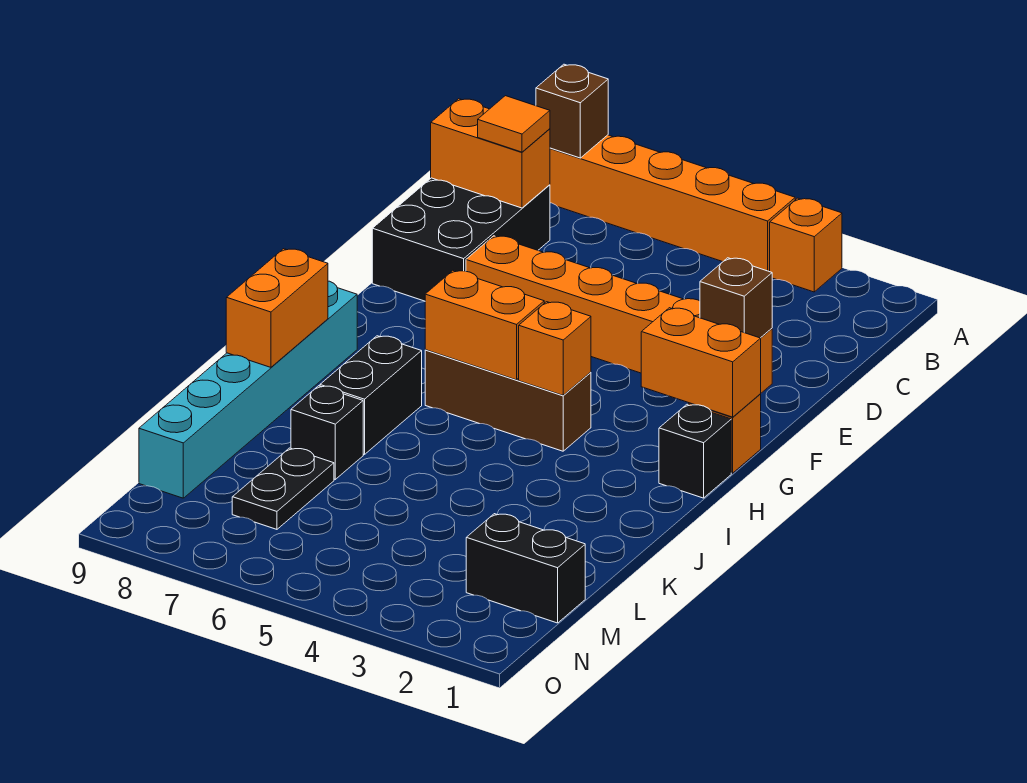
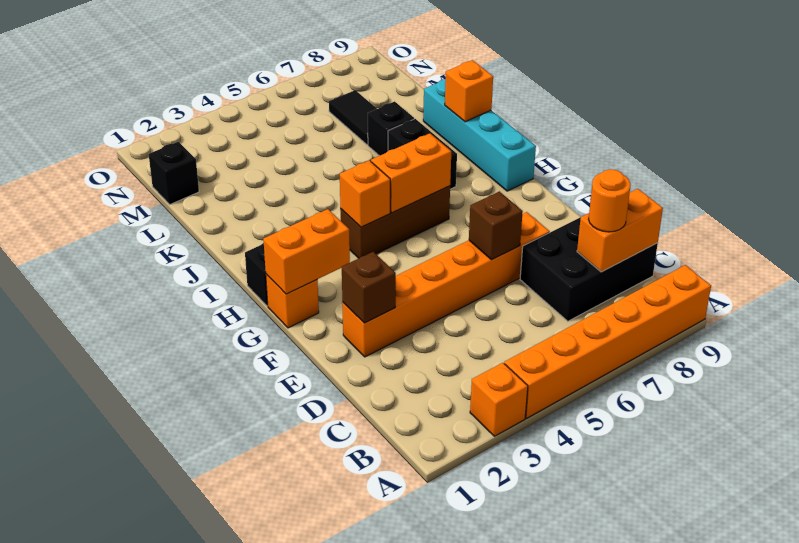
brown 1x1 brick [536,64,608,158] -> brown 1x1 brick moved to [469,191,523,260]
black 2x3 brick [372,178,550,301] -> black 2x3 brick turned to [520,217,658,321]
orange 1x1 tile [478,96,550,152] -> orange 1x1 round brick [589,169,631,232]
cyan 1x6 brick [139,281,357,498] -> cyan 1x4 brick [423,79,536,191]
orange 1x2 brick [226,249,328,367] -> orange 1x1 brick [445,60,493,122]
black 1x2 plate [232,448,334,529] -> black 1x2 tile [329,90,377,145]
black 1x2 brick [466,514,585,623] -> black 1x1 brick [149,142,199,204]

